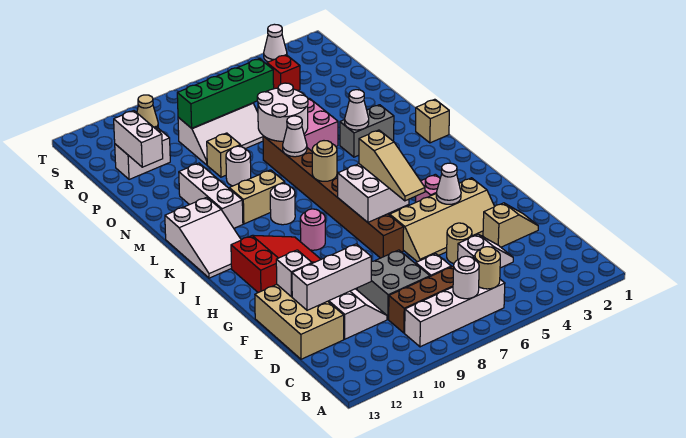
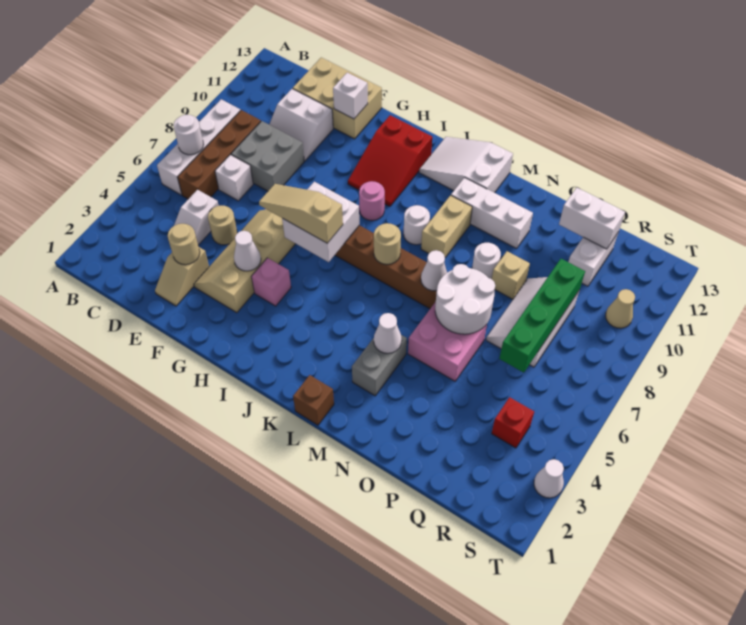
tan 1x1 round brick [475,247,500,289] -> tan 1x1 round brick moved to [168,224,200,265]
white 1x3 brick [292,244,371,310] -> none
tan 1x1 brick [416,99,449,143] -> brown 1x1 brick [293,375,334,425]

